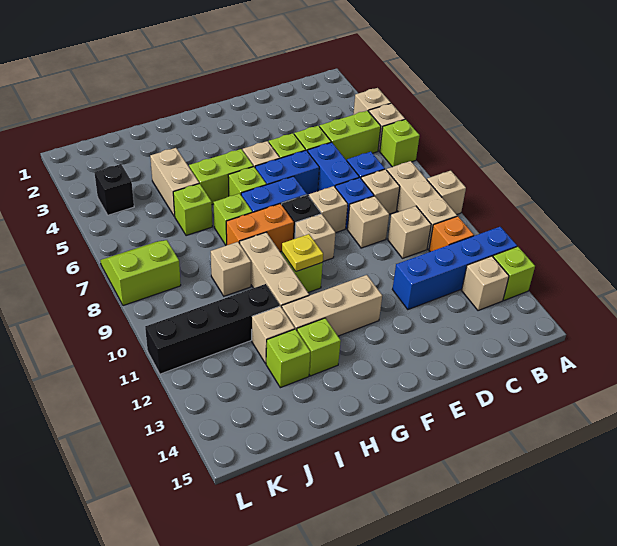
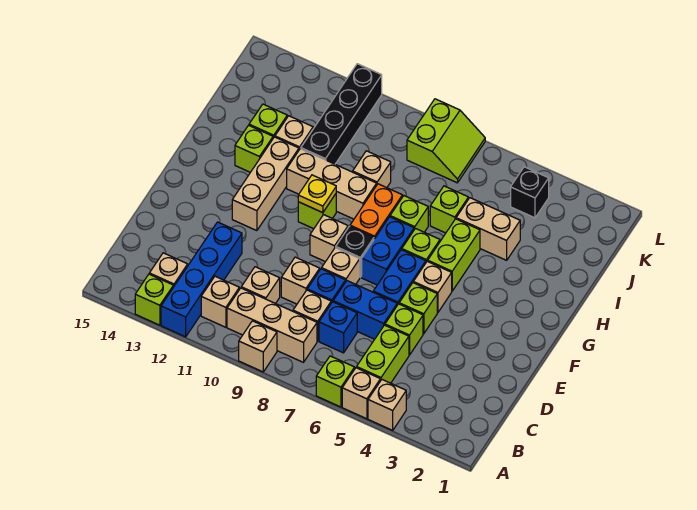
orange 1x1 brick [429,216,474,252] -> tan 1x1 brick [201,276,239,327]

